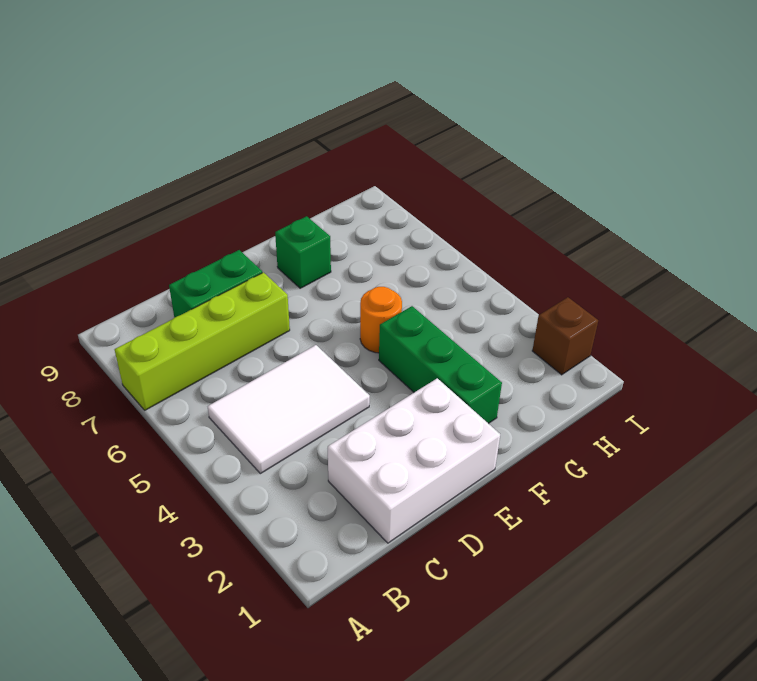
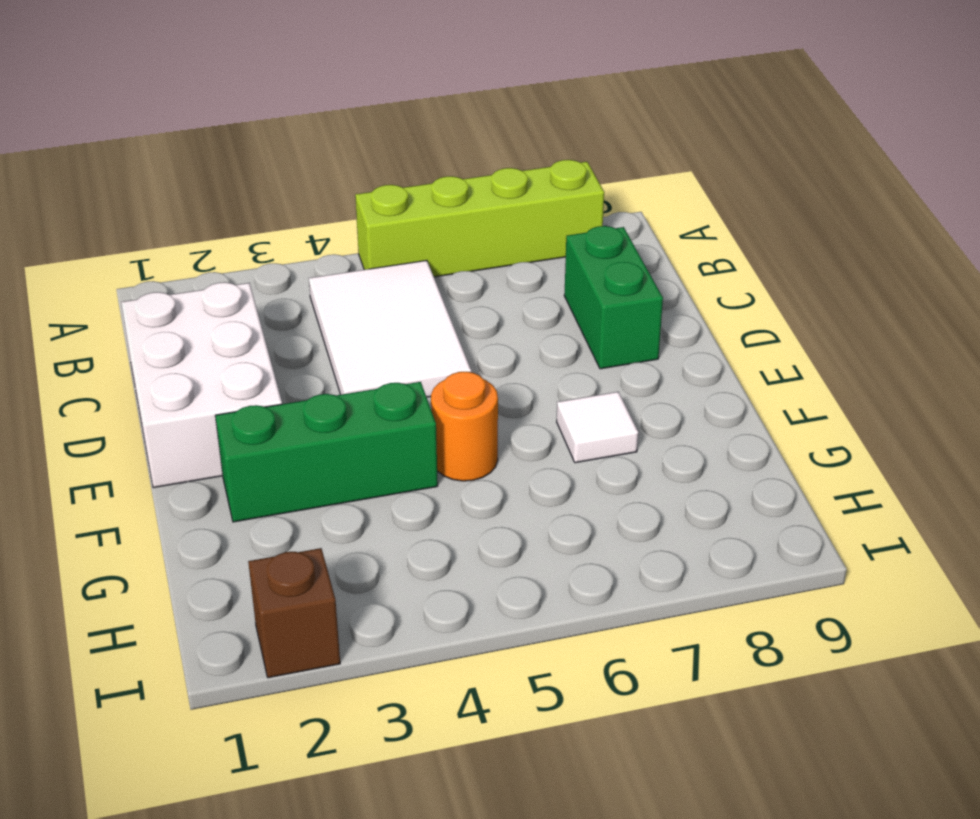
lime 1x4 brick [115,272,290,410] -> lime 1x4 brick turned to [355,160,604,277]
none -> white 1x1 tile [557,392,638,463]
green 1x1 brick [275,216,331,288] -> none

